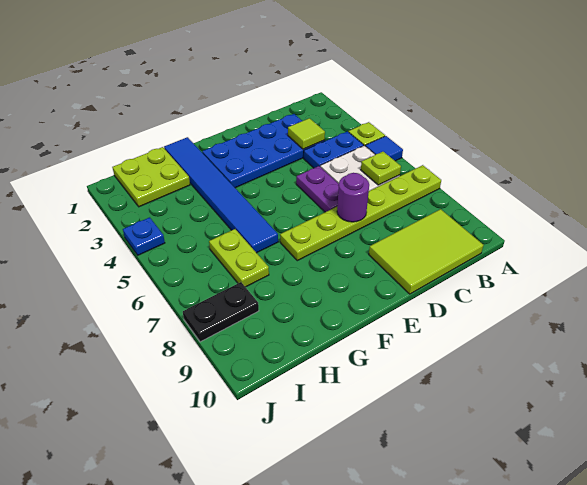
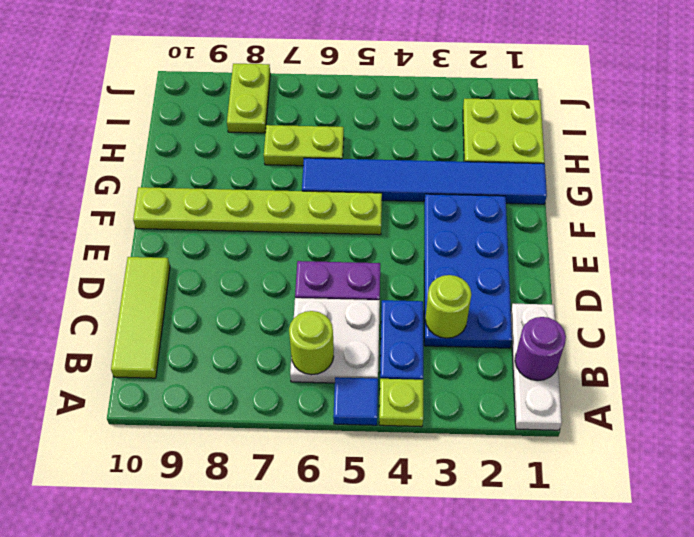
none -> white 1x3 plate [511,304,562,430]
lime 1x6 plate [280,165,441,261] -> lime 1x6 plate turned to [133,187,382,235]
lime 1x1 plate [361,152,401,185] -> lime 1x1 round brick [289,311,334,375]
lime 2x3 tile [369,209,483,294] -> lime 1x3 tile [111,257,170,378]
lime 1x1 tile [288,118,325,149] -> lime 1x1 round brick [425,275,471,338]
purple 1x1 round brick [337,173,369,222] -> purple 1x1 round brick moved to [515,317,566,381]
black 1x2 plate [183,282,259,342] -> lime 1x2 plate [227,64,270,133]
blue 1x1 plate [123,217,165,255] -> none

